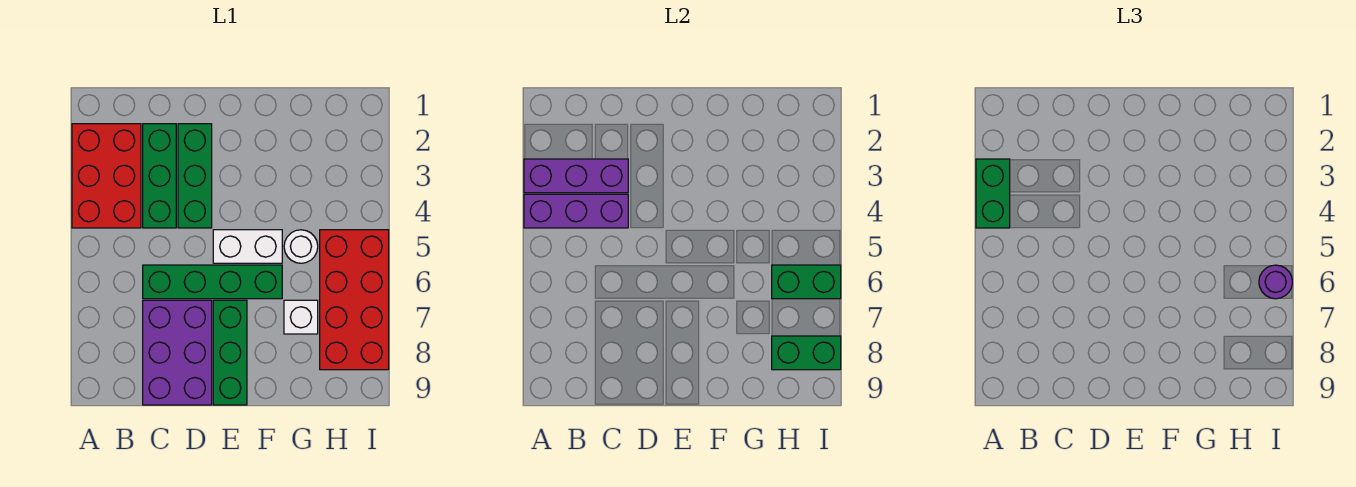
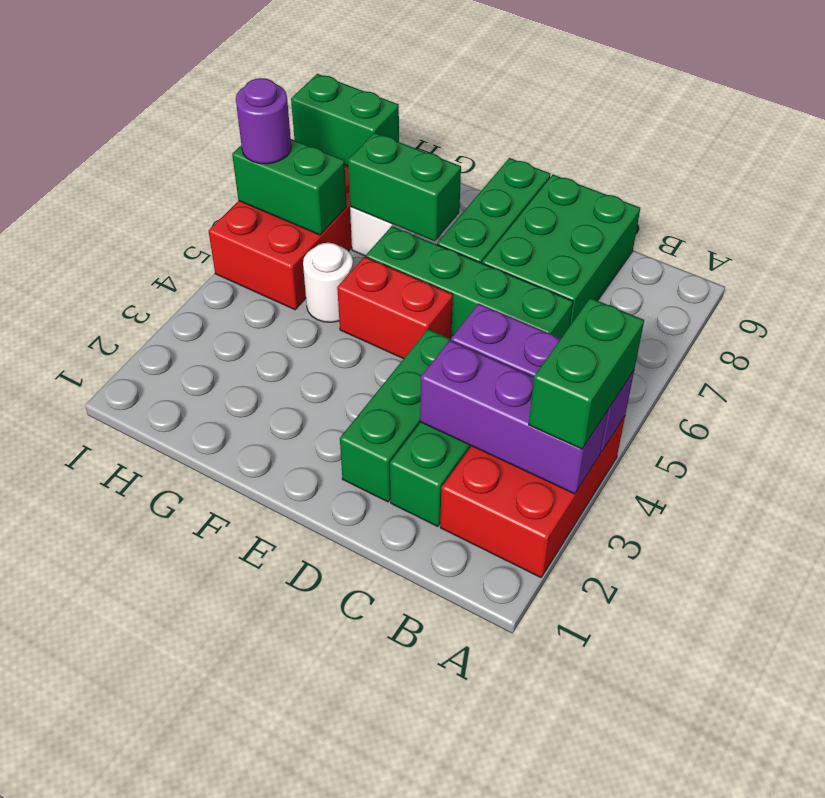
purple 2x3 brick [143,300,212,405] -> green 2x3 brick [482,175,640,325]
white 1x2 brick [213,230,282,263] -> red 1x2 brick [337,257,453,359]
none -> green 1x2 brick [348,133,461,241]

